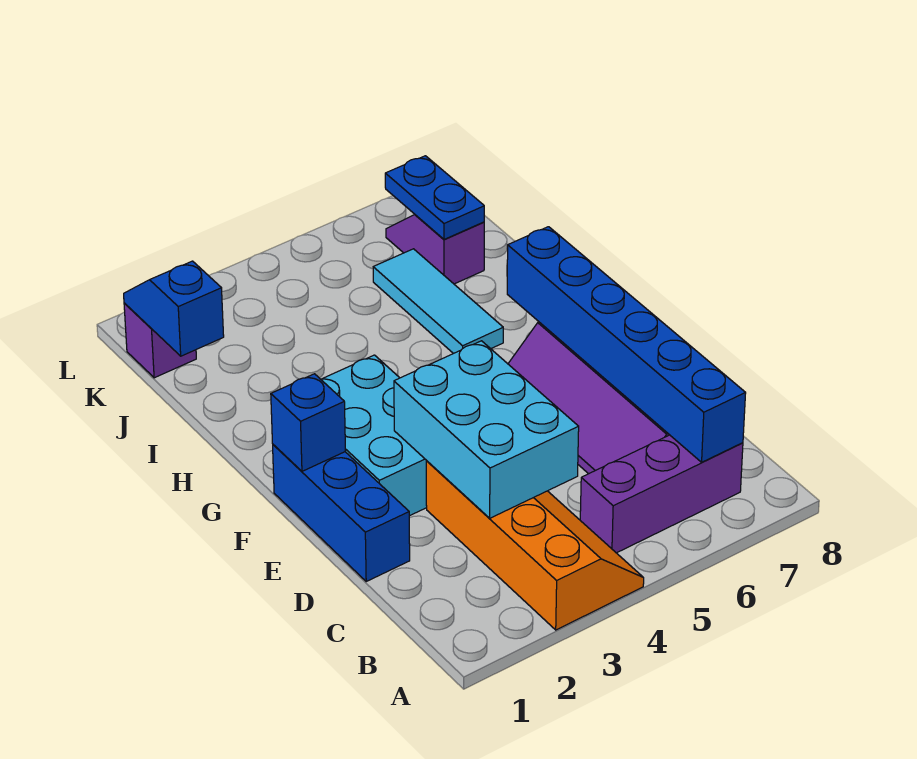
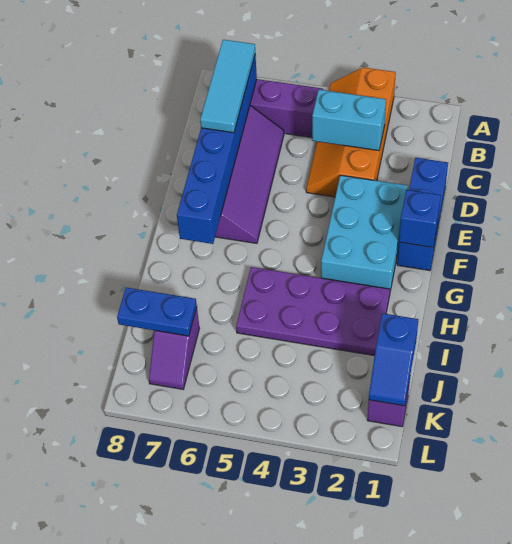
cyan 2x3 brick [394,341,579,518] -> cyan 1x2 brick [312,90,386,151]
none -> purple 2x4 plate [236,267,390,356]
cyan 1x3 tile [373,249,503,354] -> cyan 1x3 tile moved to [200,40,255,133]
blue 1x2 plate [385,156,484,239] -> blue 1x2 plate turned to [117,287,197,336]

